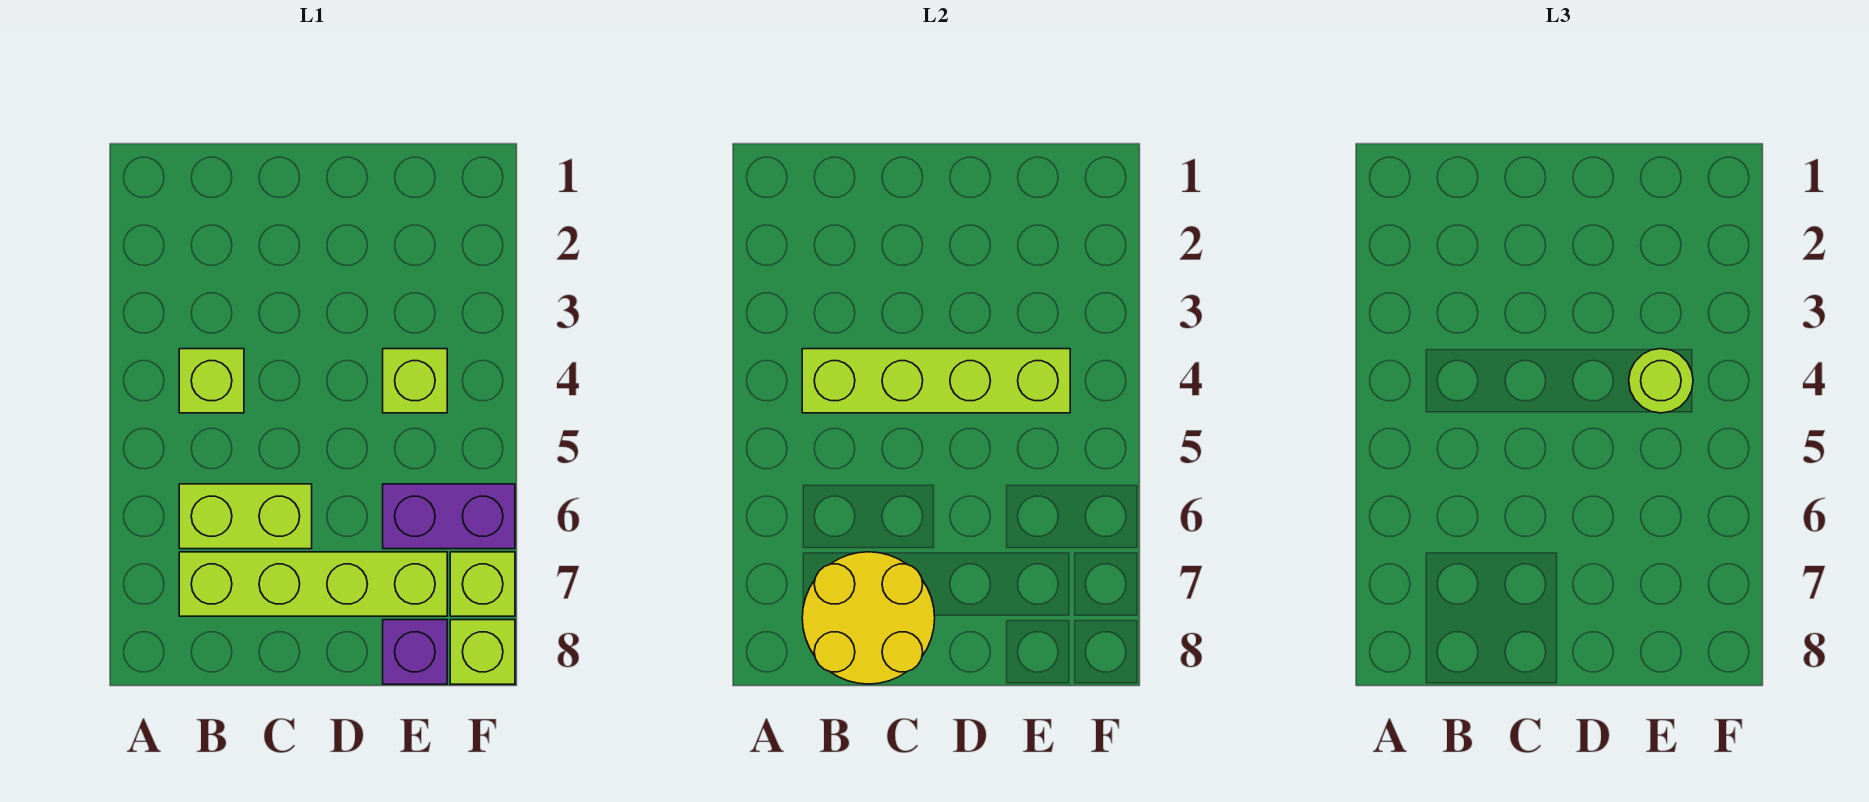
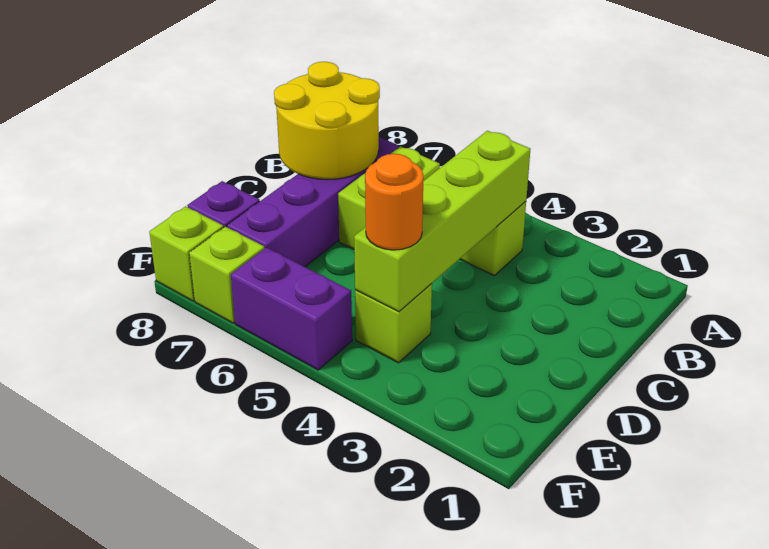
lime 1x4 brick [179,552,447,616] -> purple 1x4 brick [227,137,399,267]
lime 1x1 round brick [1629,349,1693,413] -> orange 1x1 round brick [365,154,423,250]
purple 1x2 brick [383,484,515,549] -> purple 1x2 brick turned to [231,247,352,370]

